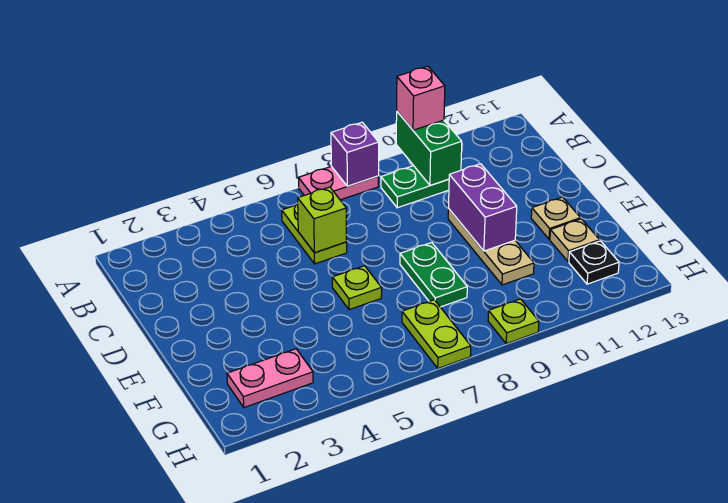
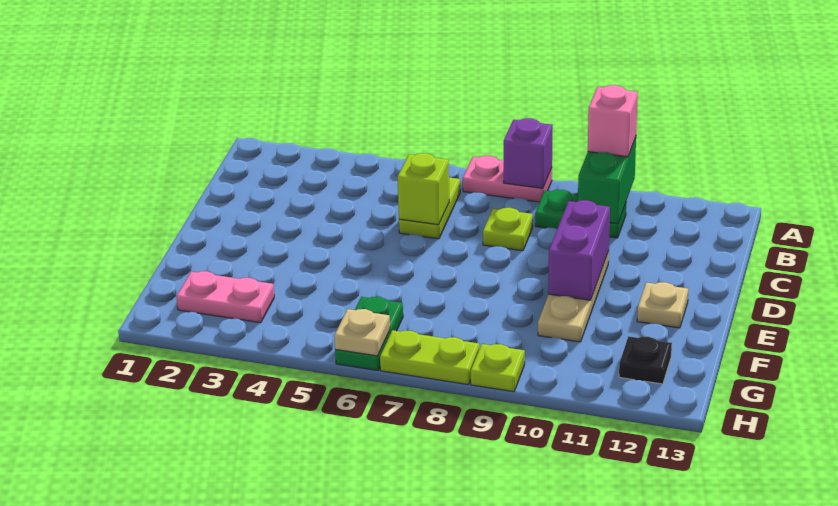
lime 1x1 plate [332,266,382,310] -> lime 1x1 plate moved to [483,208,533,251]
green 1x2 plate [400,243,467,307] -> green 1x2 plate moved to [335,297,403,370]
tan 1x1 plate [550,219,600,261] -> tan 1x1 plate moved to [334,309,390,356]
lime 1x2 plate [402,300,471,368] -> lime 1x2 plate turned to [380,330,480,384]

